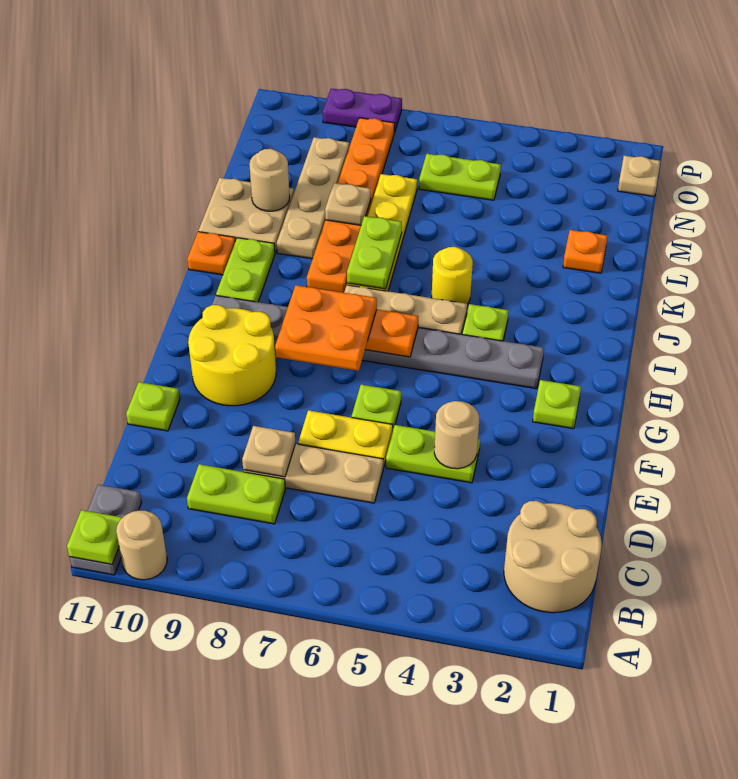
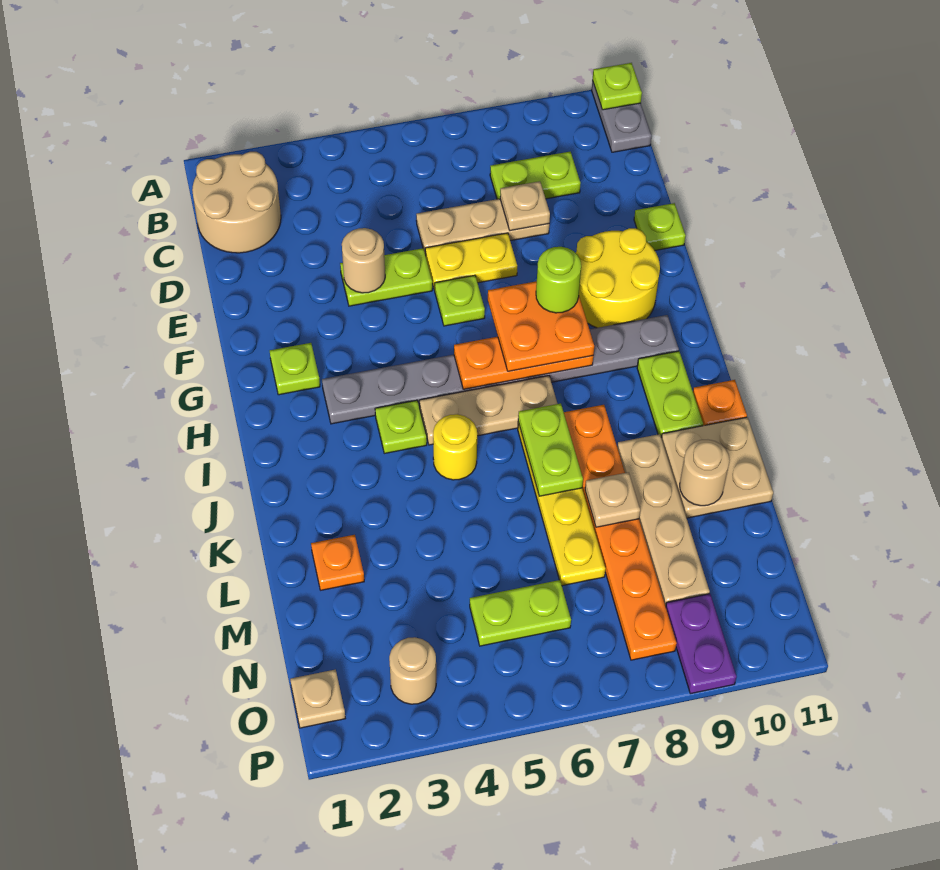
tan 1x1 round brick [116,510,167,580] -> tan 1x1 round brick moved to [389,637,436,704]
none -> lime 1x1 round brick [536,247,581,313]
purple 1x2 plate [323,89,402,132] -> purple 1x2 plate turned to [666,594,736,694]

